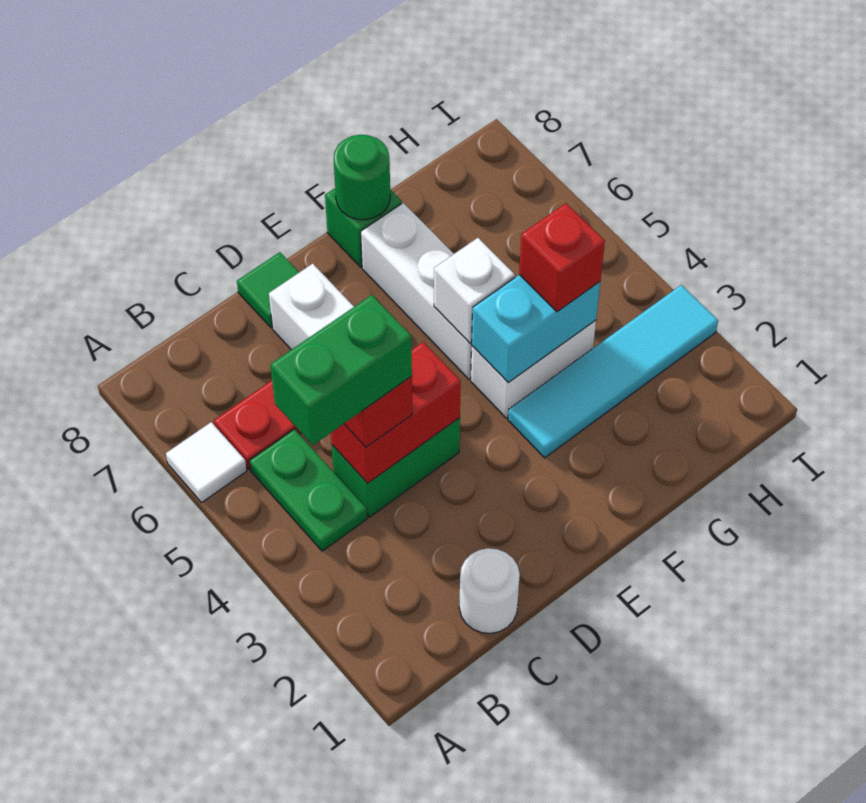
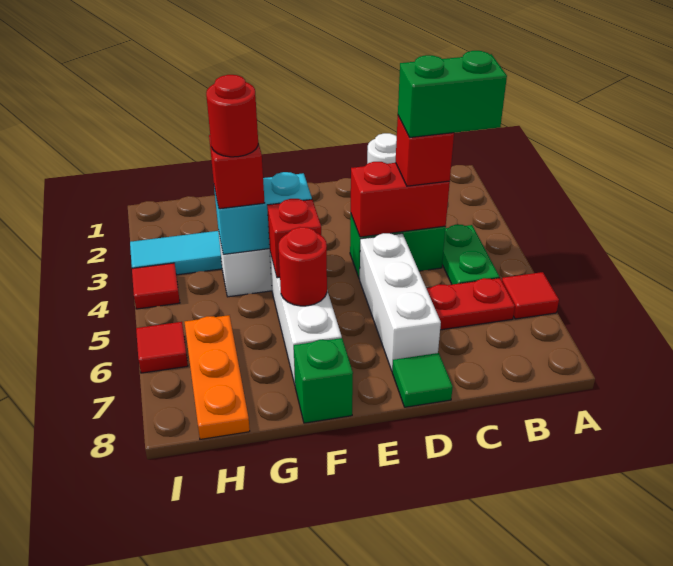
white 1x1 tile [166,422,247,502] -> red 1x1 tile [502,272,559,319]
white 1x1 brick [434,238,515,343] -> red 1x1 brick [267,199,321,278]
none -> red 1x1 round brick [279,227,327,306]
green 1x1 round brick [334,135,390,220] -> none
none -> red 1x1 round brick [206,75,258,157]
none -> orange 1x3 plate [185,315,250,439]
none -> red 1x1 tile [132,263,180,309]
none -> red 1x1 tile [136,322,188,373]

